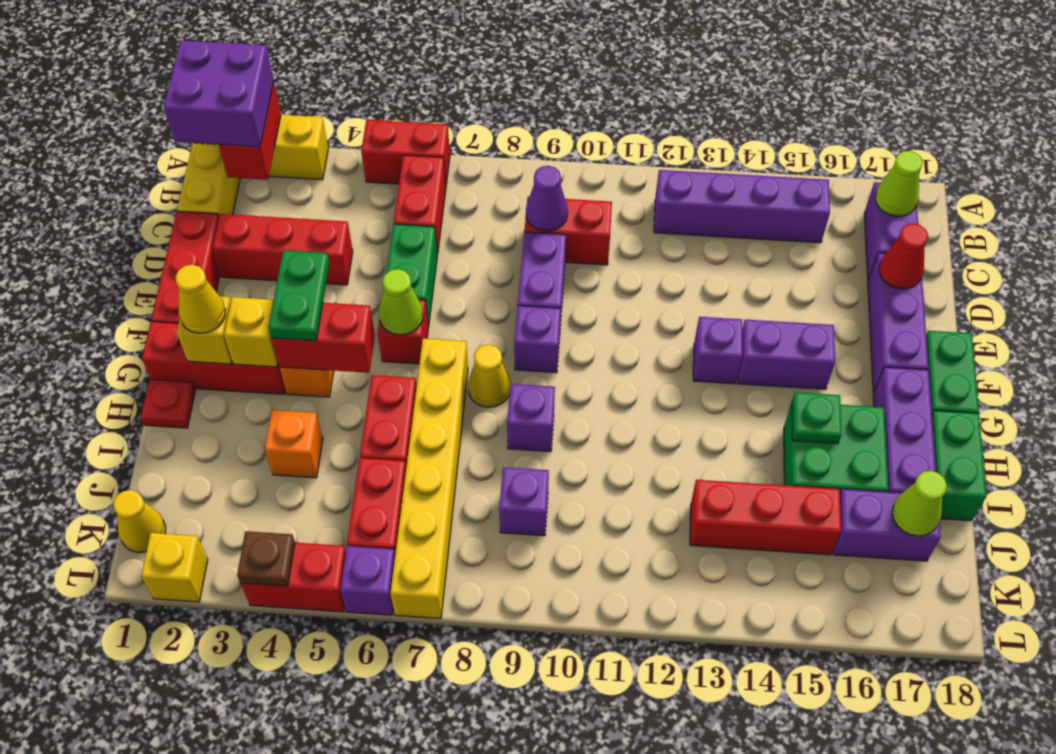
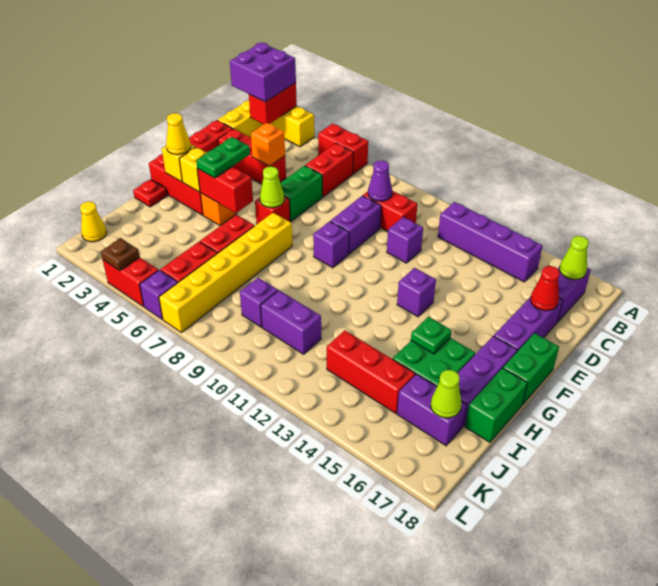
purple 1x2 brick [738,320,835,389] -> purple 1x2 brick moved to [261,290,321,354]
yellow 1x1 cone [468,345,511,407] -> none
purple 1x1 brick [507,384,555,452] -> purple 1x1 brick moved to [387,217,423,263]
orange 1x1 brick [265,410,323,478] -> orange 1x1 brick moved to [251,123,285,166]
yellow 1x1 brick [141,533,208,602] -> none

